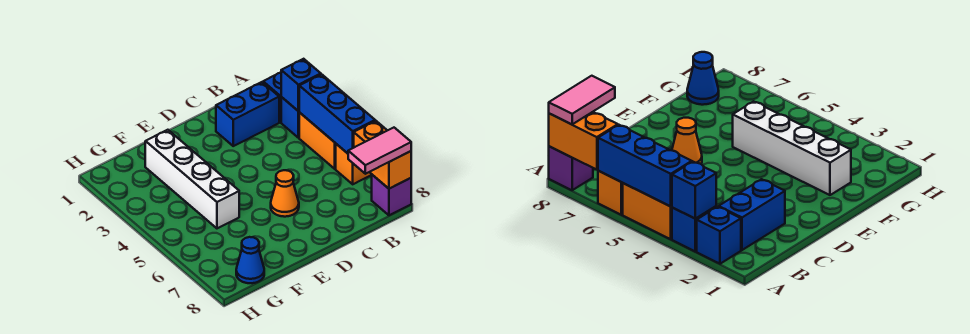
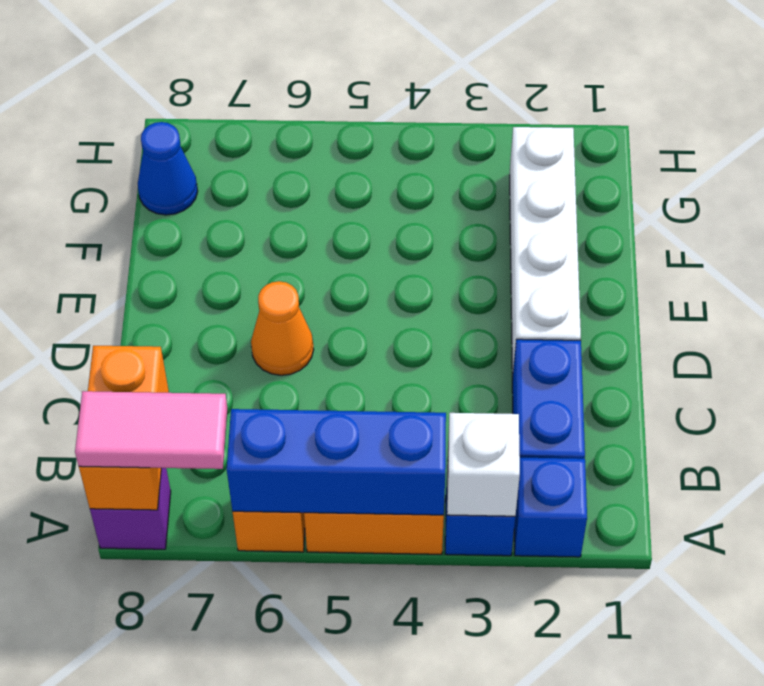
blue 1x1 brick [281,59,321,111] -> white 1x1 brick [447,413,520,516]
orange 1x2 brick [354,121,411,189] -> orange 1x2 brick turned to [79,346,169,510]
pink 1x2 tile [348,128,411,174] -> pink 1x2 tile turned to [75,391,227,469]
white 1x4 brick [145,130,239,228] -> white 1x4 brick turned to [510,127,581,379]

